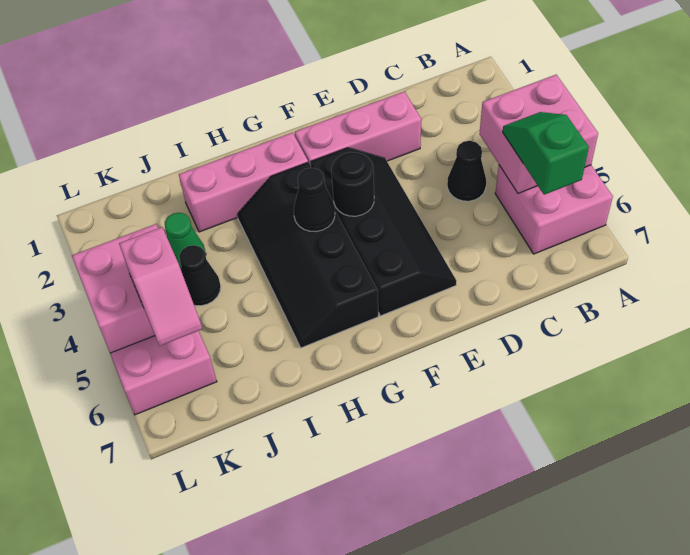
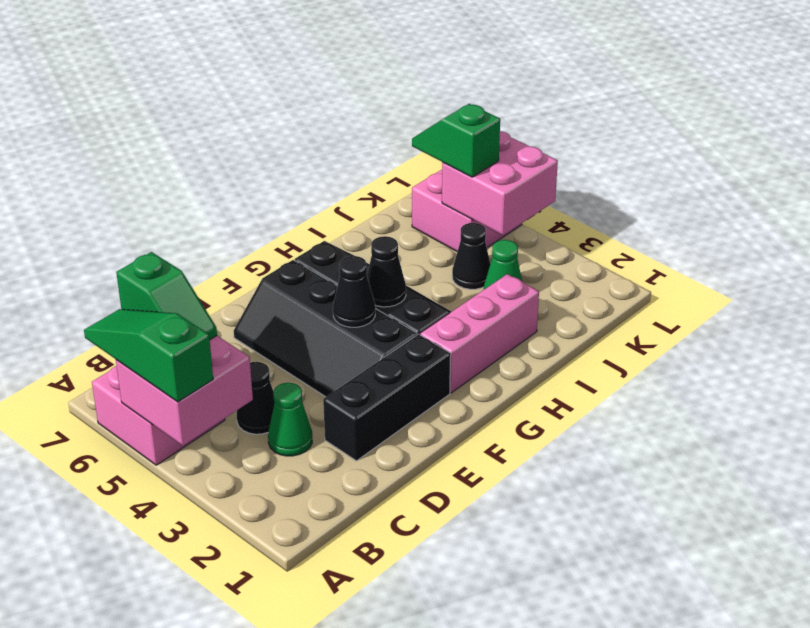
none -> green 1x3 slope [84,309,213,402]
none -> green 1x1 cone [268,383,312,456]
pink 1x3 brick [295,92,421,165] -> black 1x3 brick [323,334,451,461]
black 1x1 round brick [331,152,374,216] -> black 1x1 cone [333,256,375,327]
pink 1x2 slope [119,227,202,346] -> green 1x2 slope [412,104,500,177]

